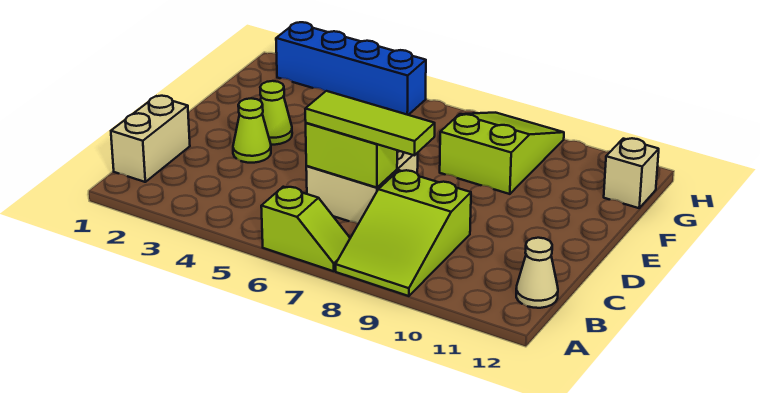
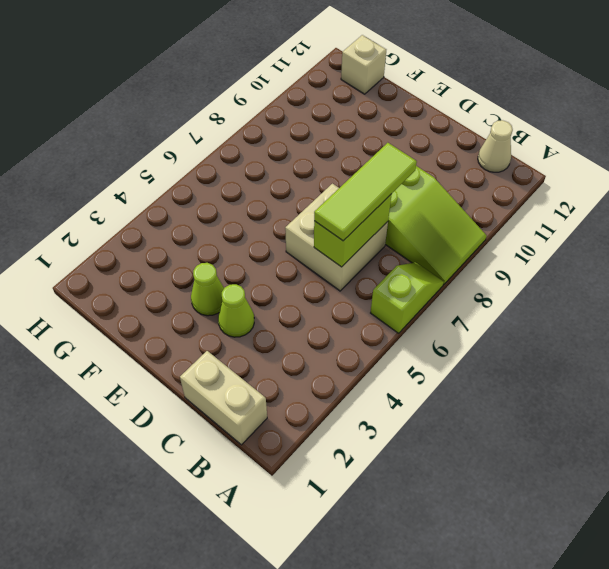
lime 2x3 slope [440,113,564,194] -> none
blue 1x4 brick [276,22,426,115] -> none

